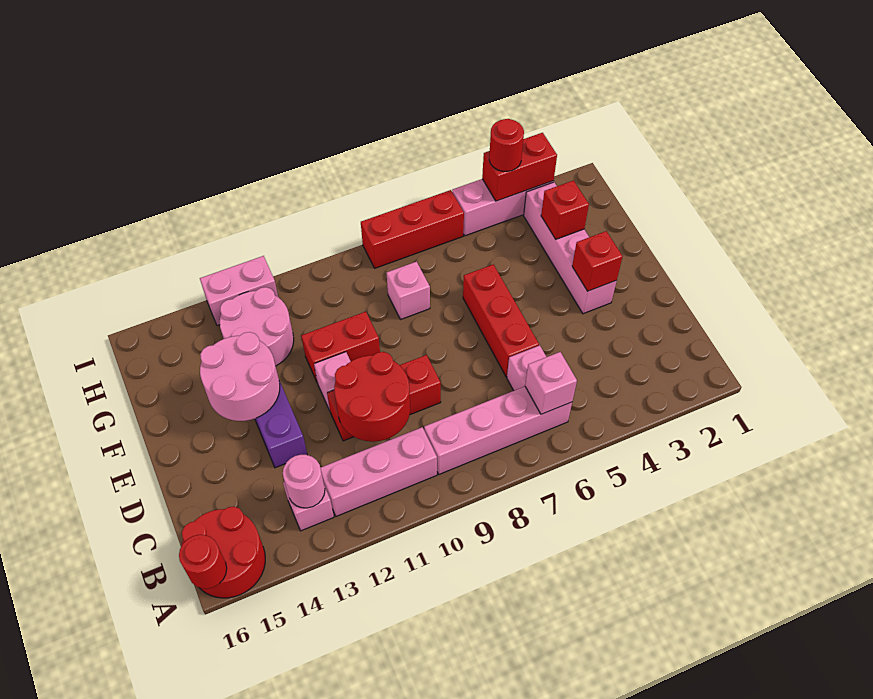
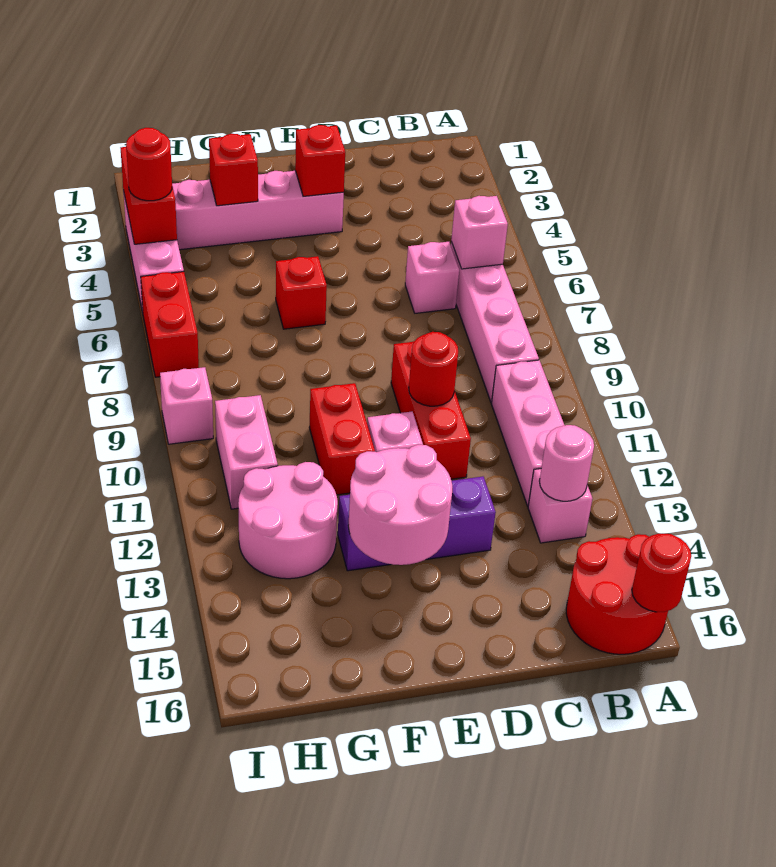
red 2x2 round brick [334,352,410,442] -> red 1x1 round brick [409,332,458,406]
red 1x3 brick [463,264,539,377] -> red 1x1 brick [276,256,327,329]
pink 1x1 brick [387,261,430,319] -> pink 1x1 brick moved to [160,367,213,444]
red 1x3 brick [361,190,464,268] -> red 1x2 brick [141,272,199,377]
pink 1x2 brick [200,256,278,325] -> pink 1x2 brick moved to [215,395,278,509]

